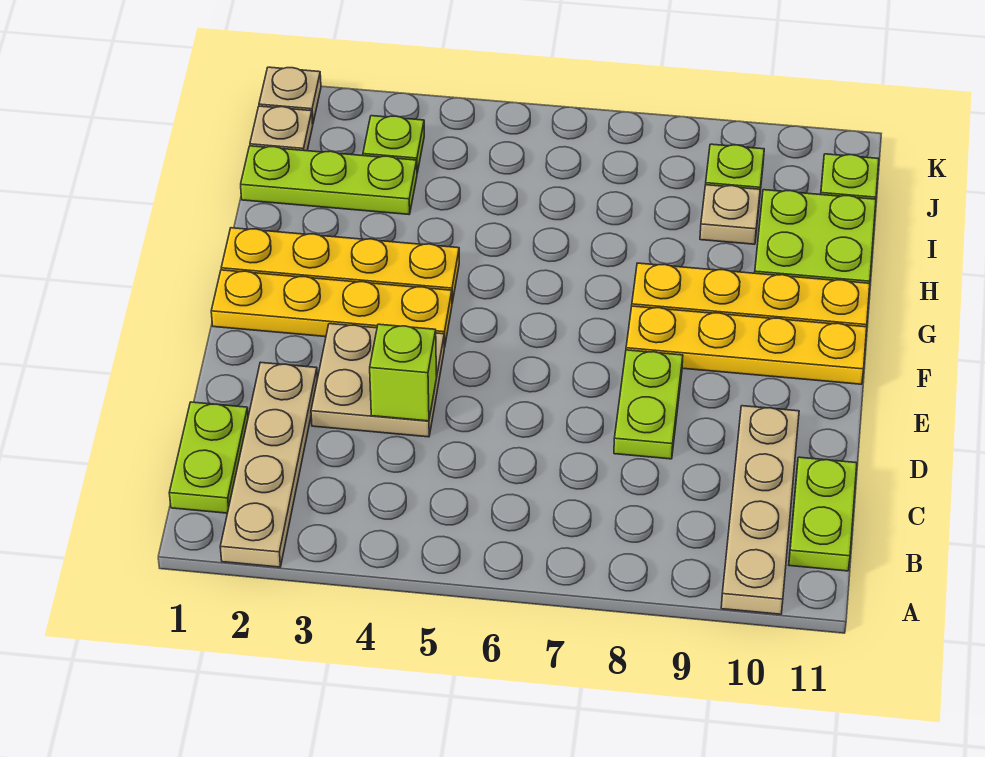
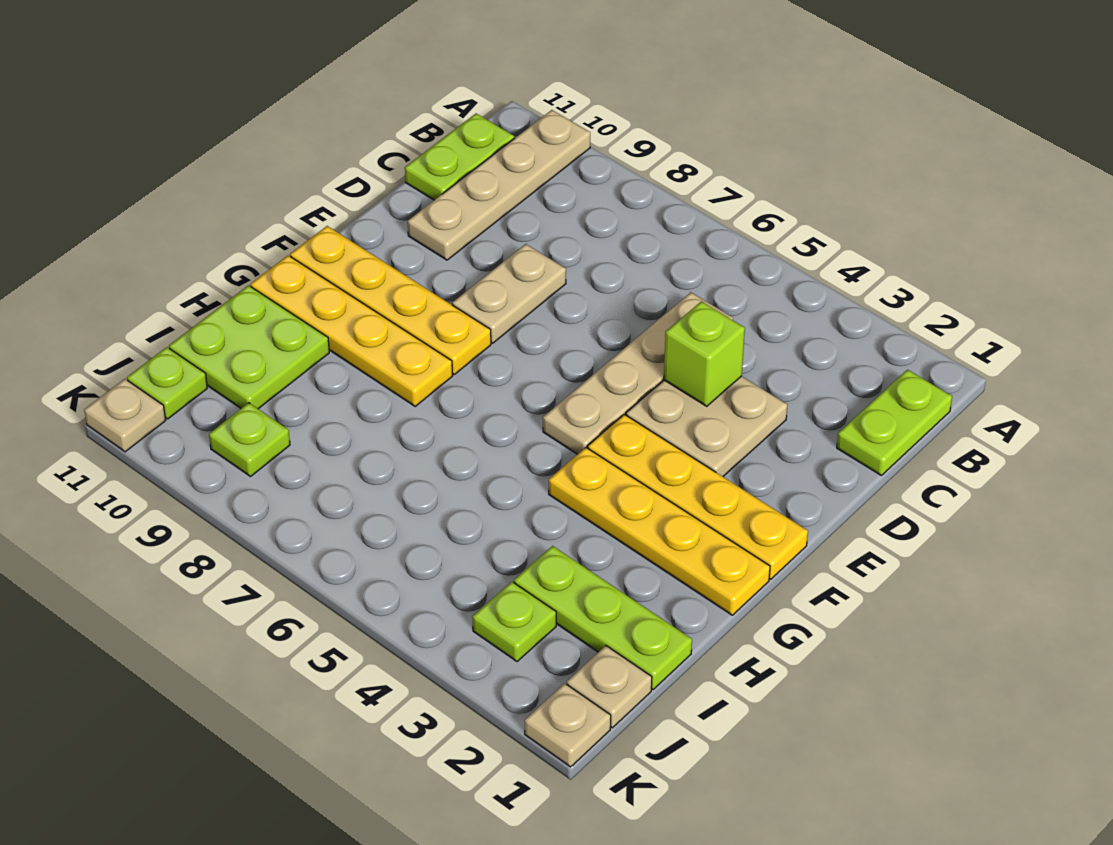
tan 1x4 plate [220,362,317,567] -> tan 1x4 plate moved to [543,292,733,454]
lime 1x2 plate [614,350,683,459] -> tan 1x2 plate [452,244,566,343]
tan 1x1 plate [700,185,760,244] -> tan 1x1 plate moved to [84,379,166,452]

